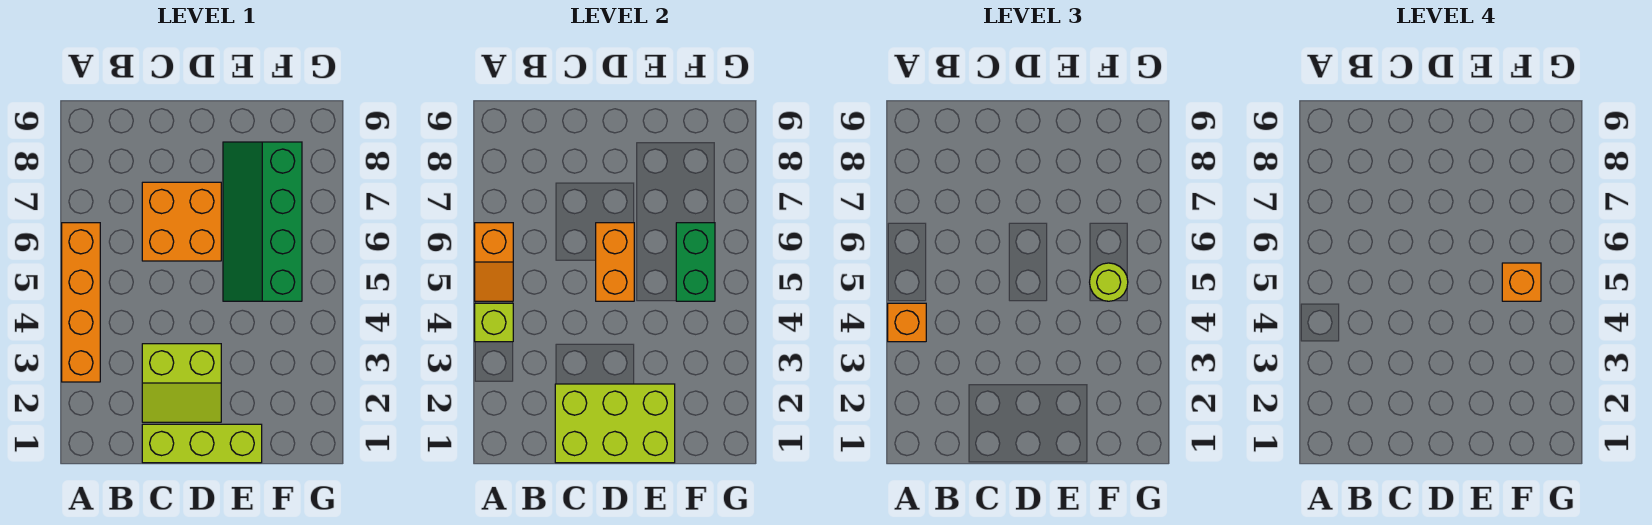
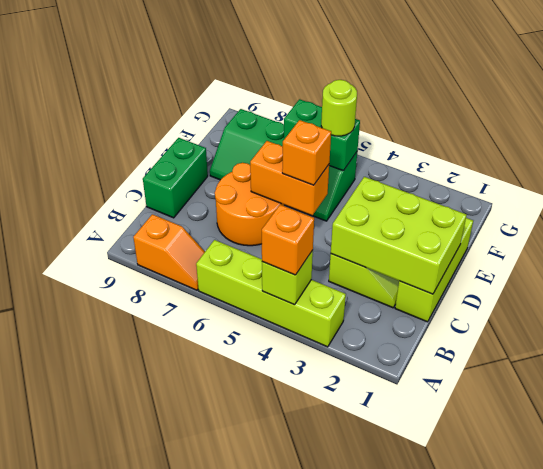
orange 1x4 brick [62,223,100,382] -> lime 1x4 brick [196,240,346,347]
orange 1x2 slope [475,223,513,301] -> orange 1x2 slope moved to [133,214,205,290]
lime 2x3 brick [555,384,675,463] -> lime 2x3 brick turned to [331,177,466,294]
orange 2x2 brick [142,182,221,261] -> orange 2x2 round brick [215,163,284,246]
none -> green 1x2 brick [143,138,208,218]
orange 1x1 brick [1502,263,1541,301] -> orange 1x1 brick moved to [282,120,331,185]

